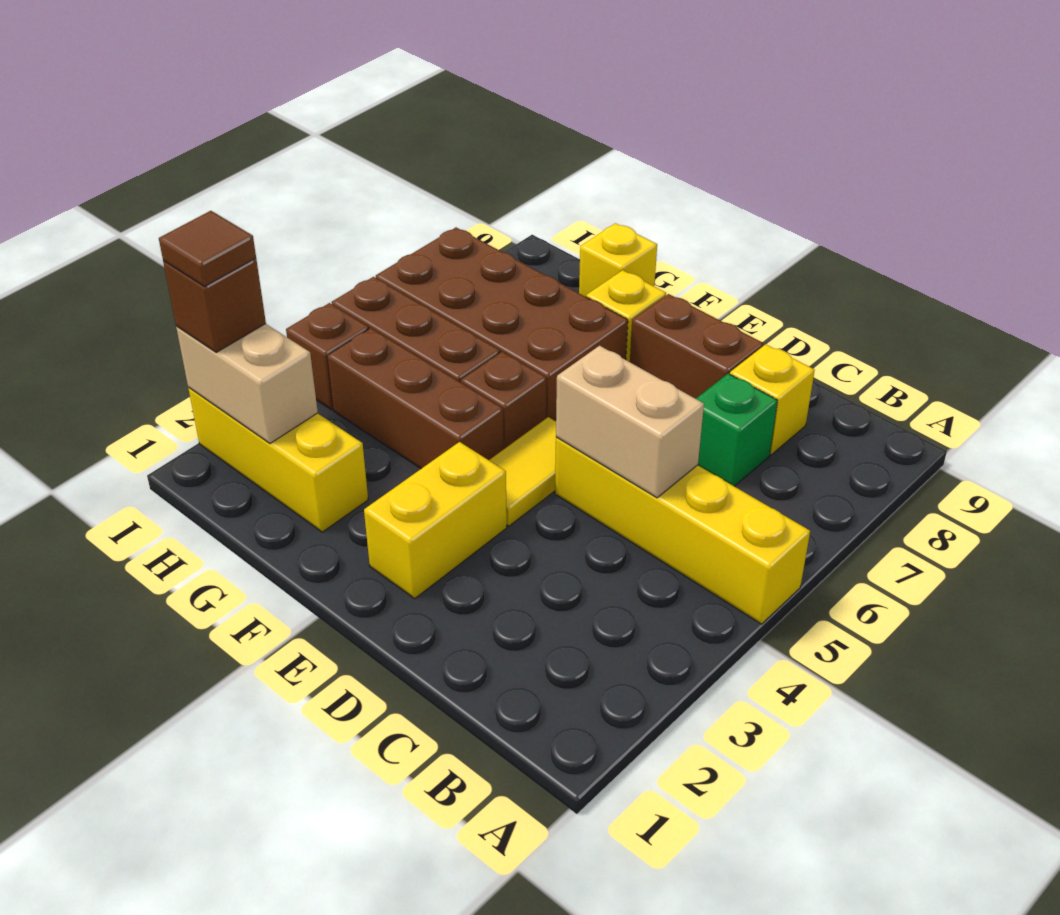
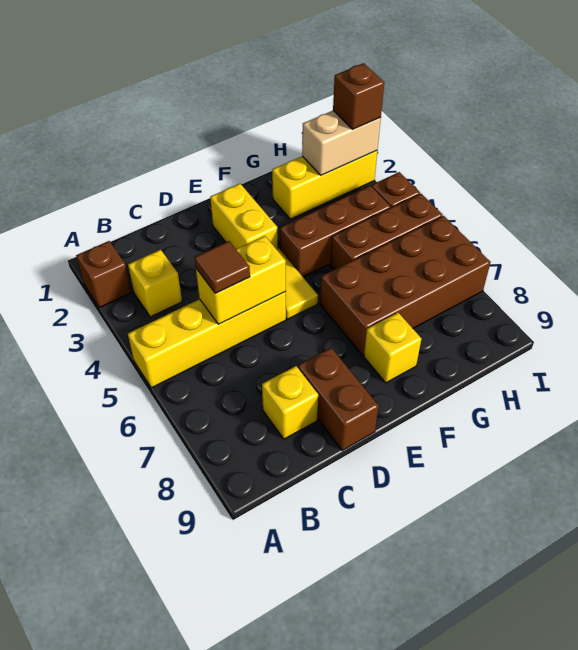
tan 1x2 brick [556,346,704,498] -> yellow 1x2 brick [196,236,286,324]
green 1x1 brick [696,374,778,486] -> none
brown 1x2 brick [630,294,763,399] -> brown 1x2 brick turned to [298,348,379,451]
brown 1x1 brick [461,352,546,449] -> brown 1x1 brick moved to [76,241,132,308]
yellow 1x1 brick [579,223,657,297] -> yellow 1x1 brick moved to [128,250,182,317]
brown 1x1 tile [159,211,256,286] -> brown 1x1 tile moved to [194,241,250,293]

